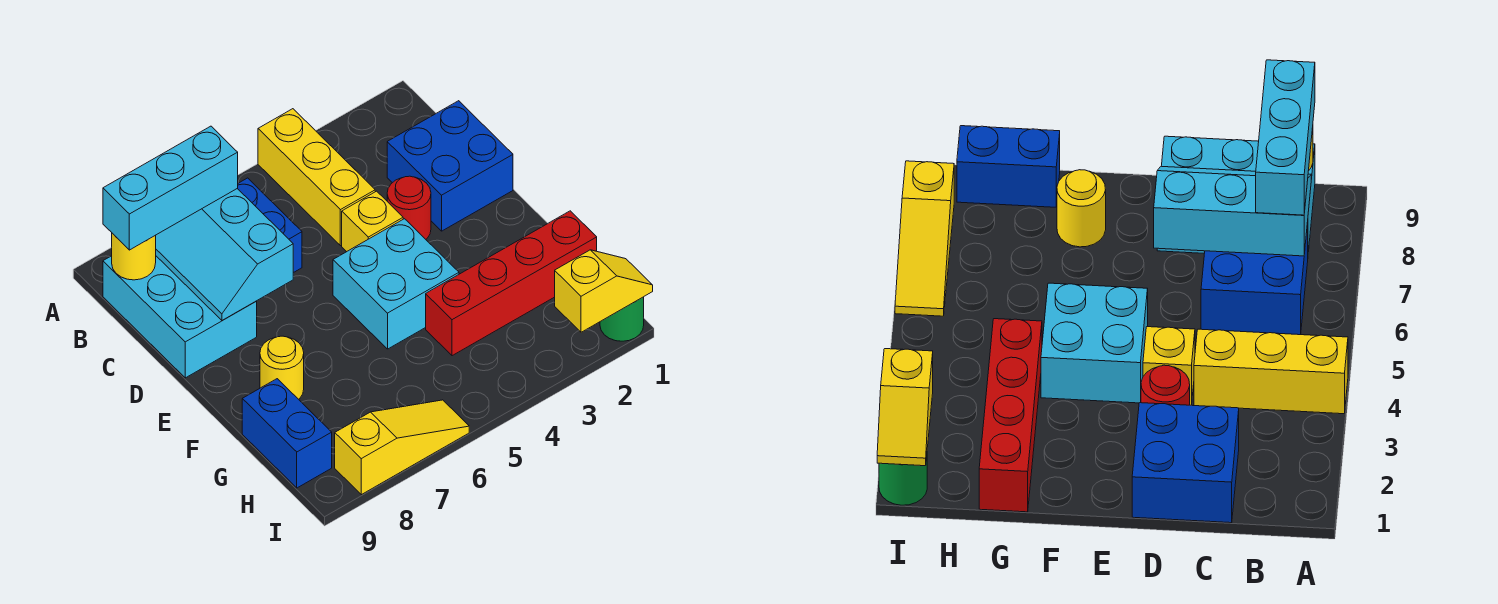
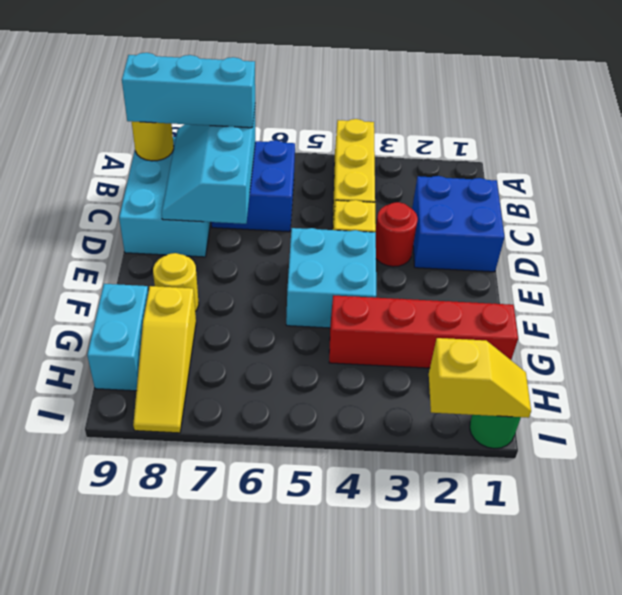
blue 1x2 brick [242,379,332,488] -> cyan 1x2 brick [87,284,148,391]
yellow 1x3 slope [335,400,469,495] -> yellow 1x3 slope turned to [133,286,196,433]

